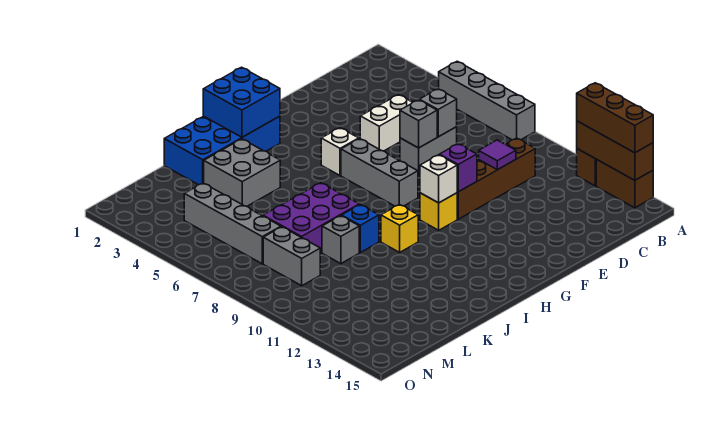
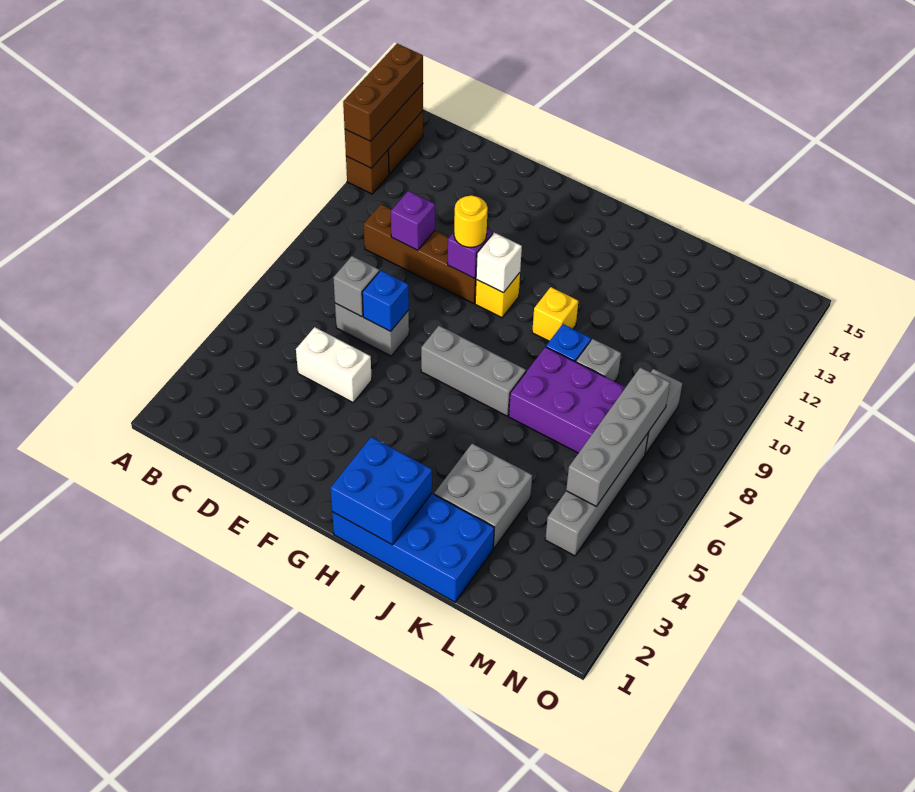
grey 1x4 brick [439,61,535,140] -> grey 1x4 brick moved to [566,367,670,506]
purple 1x1 tile [479,140,516,170] -> purple 1x1 brick [391,191,435,250]
grey 1x1 brick [400,100,437,148] -> blue 1x1 brick [362,271,409,331]
none -> yellow 1x1 round brick [454,195,488,247]
white 1x1 brick [321,128,359,176] -> none
grey 1x3 brick [341,139,418,206] -> grey 1x3 brick turned to [421,326,526,416]

